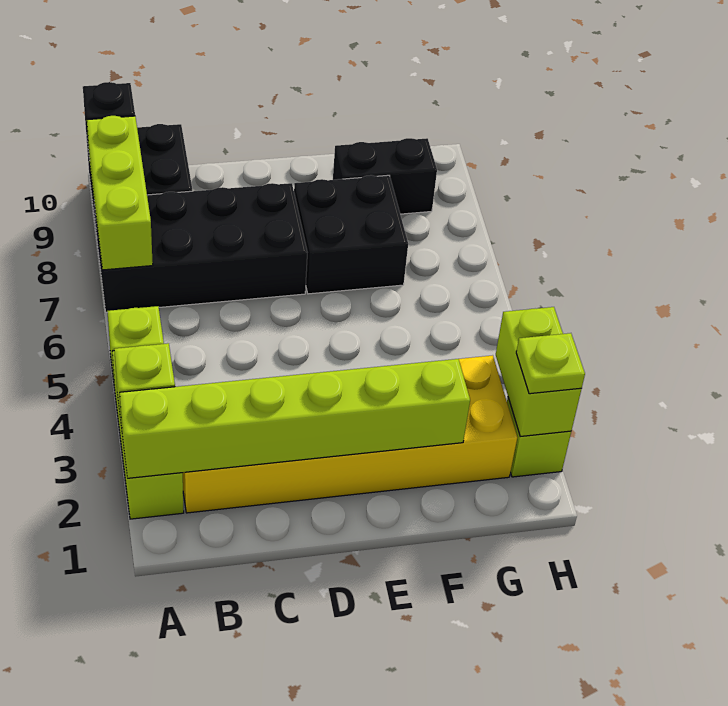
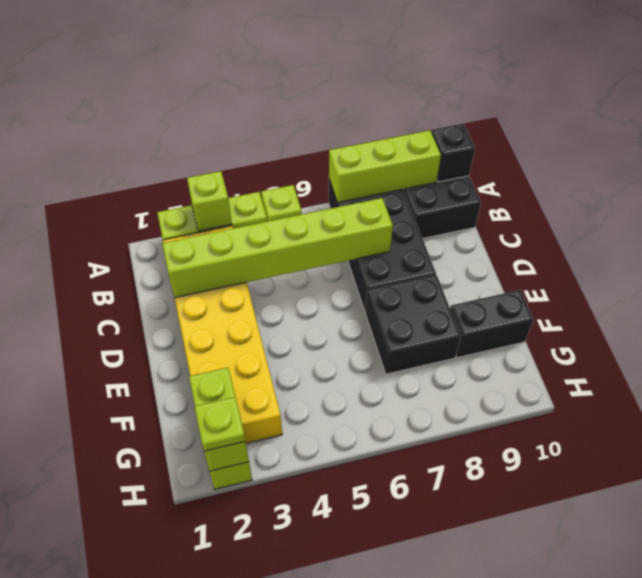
lime 1x6 brick [120,359,470,478] -> lime 1x6 brick turned to [162,198,393,298]
black 1x2 brick [333,138,437,214] -> black 1x2 brick turned to [450,290,533,358]
lime 1x2 brick [496,307,581,436] -> lime 1x2 brick turned to [189,368,249,471]

